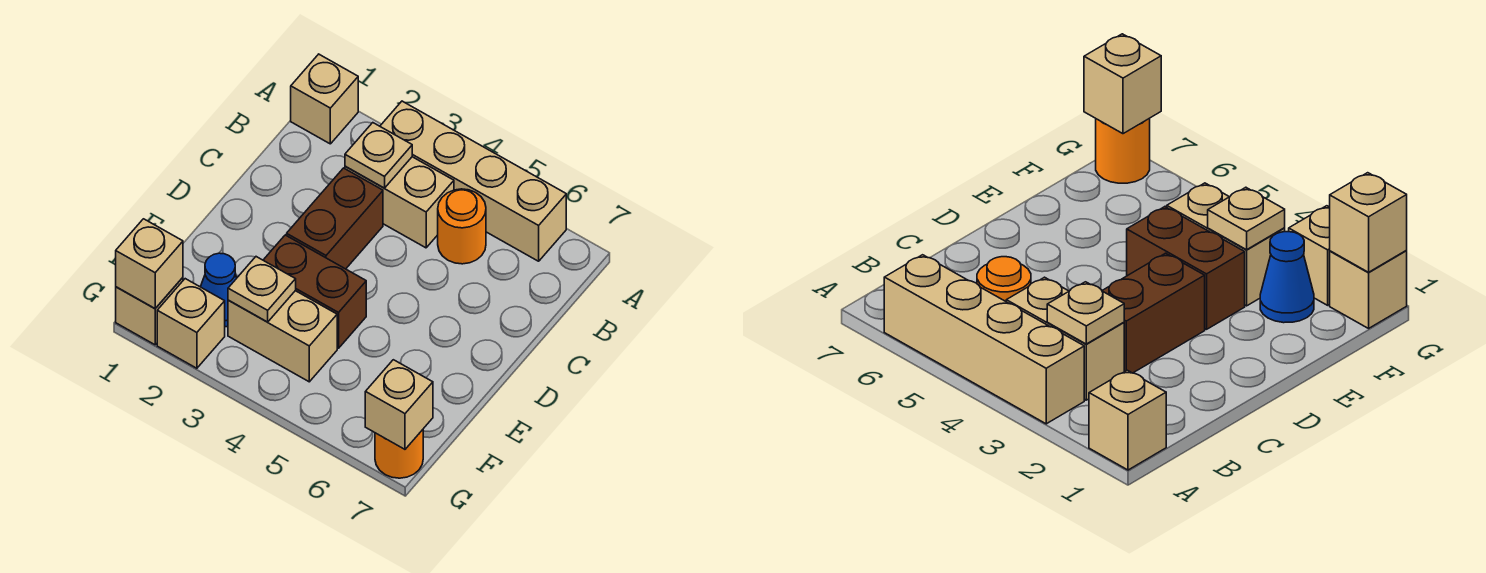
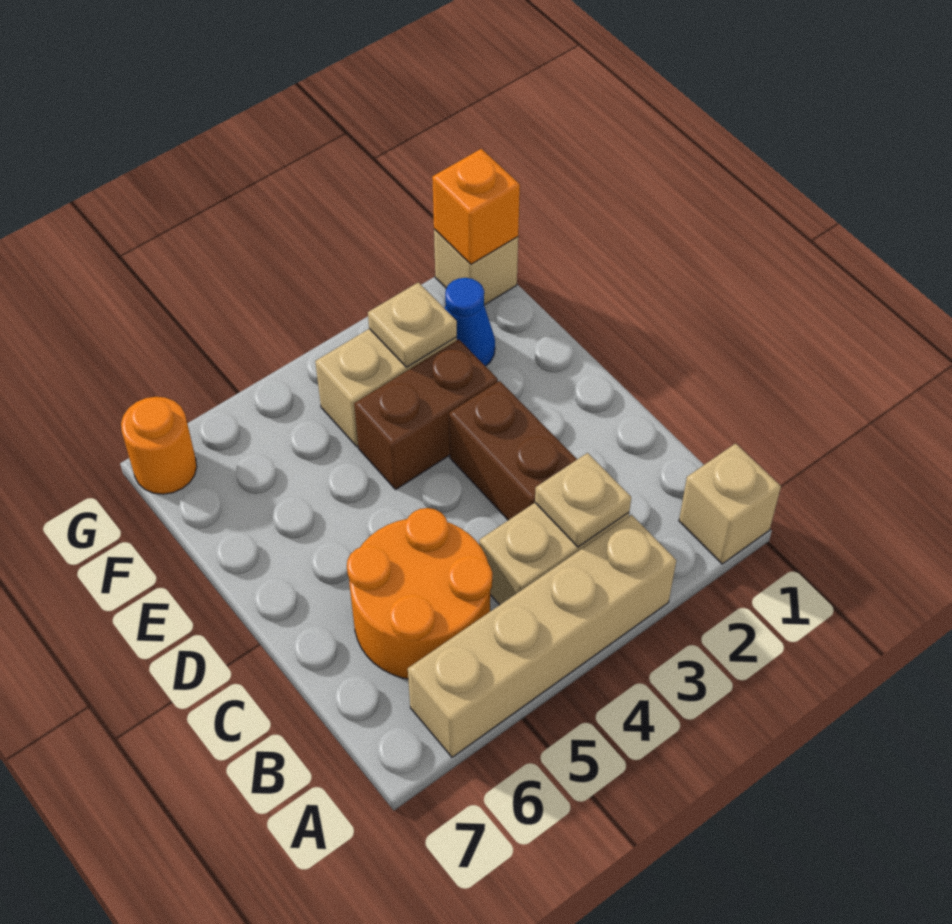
orange 1x1 round brick [438,189,486,264] -> orange 2x2 round brick [347,508,492,679]
tan 1x1 brick [116,219,183,308] -> orange 1x1 brick [432,149,520,264]
tan 1x1 brick [157,279,225,368] -> none
tan 1x1 brick [365,360,433,449] -> none

